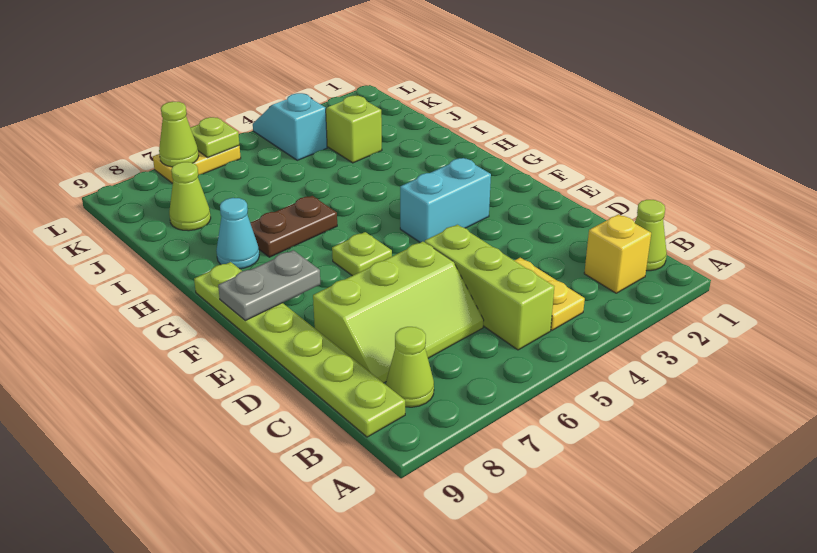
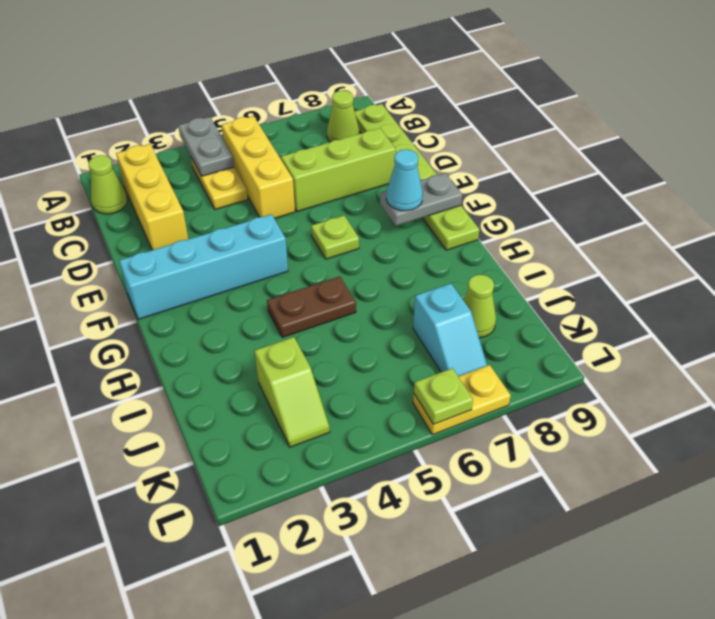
none -> grey 1x2 plate [178,117,234,176]
yellow 1x1 brick [584,214,651,293] -> yellow 1x3 brick [116,144,188,250]
lime 1x3 brick [425,225,554,350] -> yellow 1x3 brick [222,116,295,218]
cyan 1x2 brick [400,158,491,243] -> cyan 1x4 brick [119,214,288,319]
brown 1x2 plate [250,196,337,257] -> brown 1x2 plate moved to [267,276,356,337]
cyan 1x1 cone [216,198,259,269] -> cyan 1x1 cone moved to [386,149,423,211]
cyan 1x2 slope [253,93,327,160] -> cyan 1x2 slope moved to [413,283,487,376]
lime 1x1 cone [159,102,199,167] -> none

